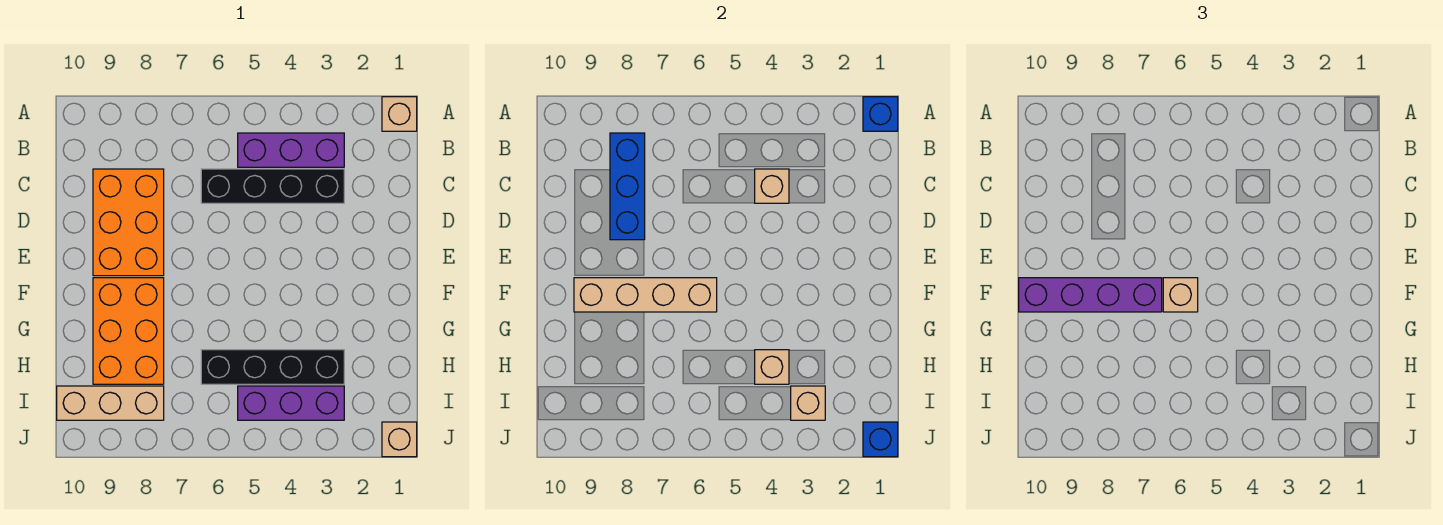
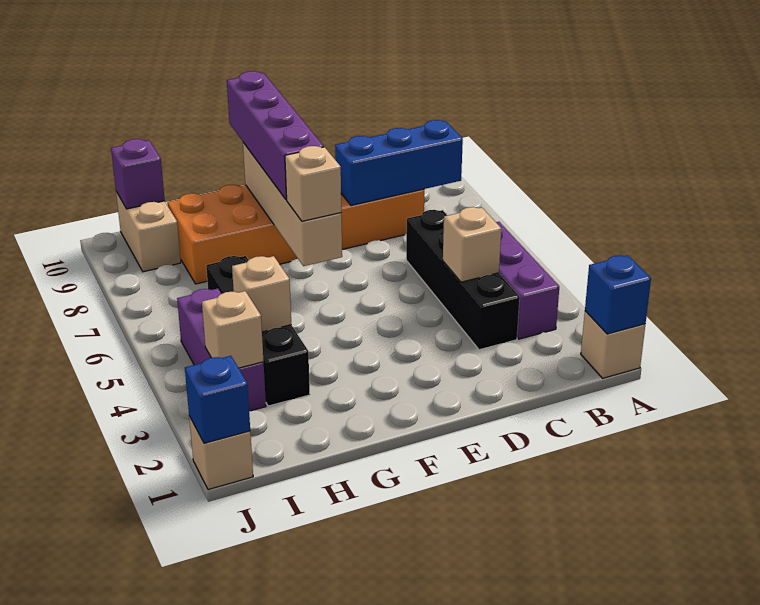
tan 1x3 brick [57,386,164,420] -> tan 1x2 brick [116,192,181,272]
none -> purple 1x1 brick [111,139,165,209]

